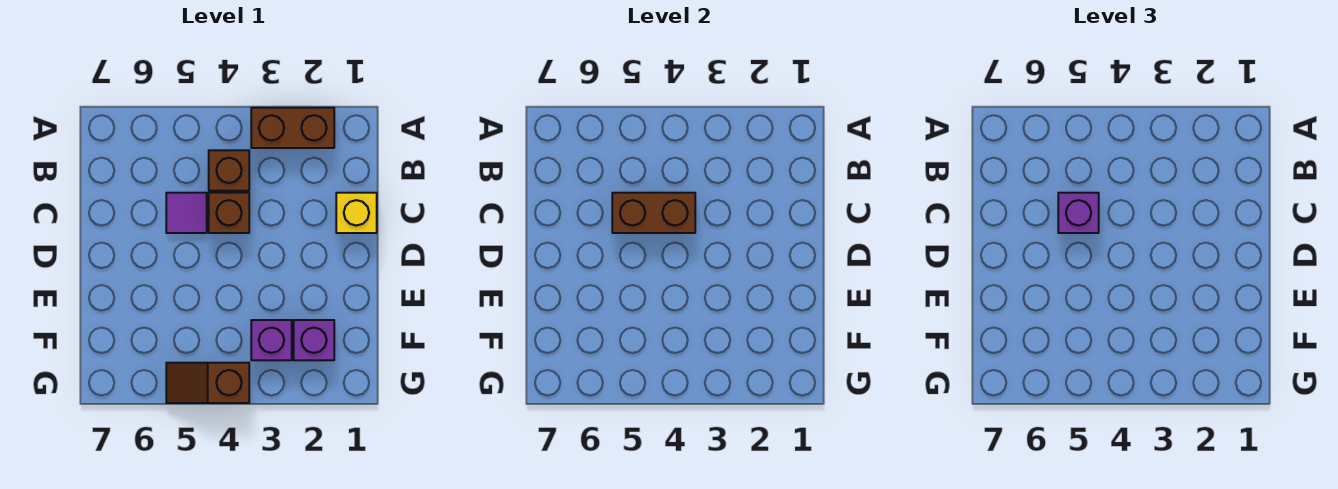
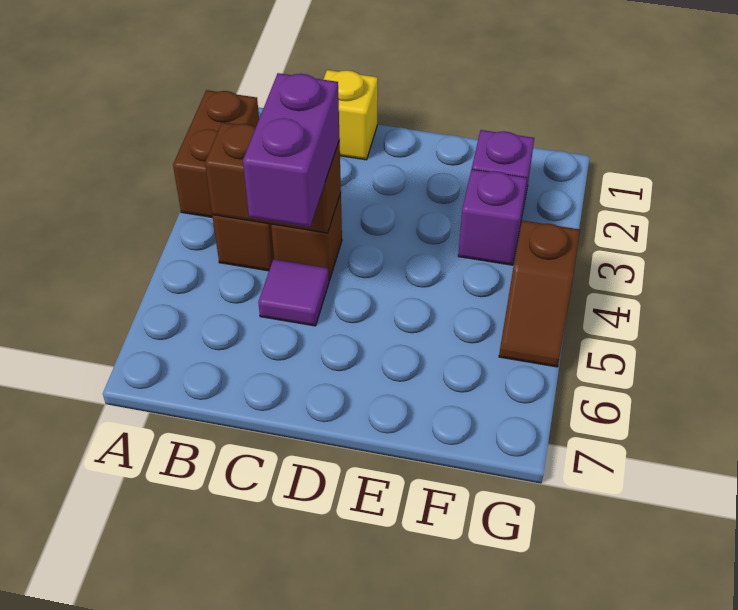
brown 1x2 brick [612,193,695,233] -> brown 1x2 brick turned to [205,122,341,233]
purple 1x1 brick [1058,193,1099,233] -> purple 1x2 brick [243,73,340,227]

